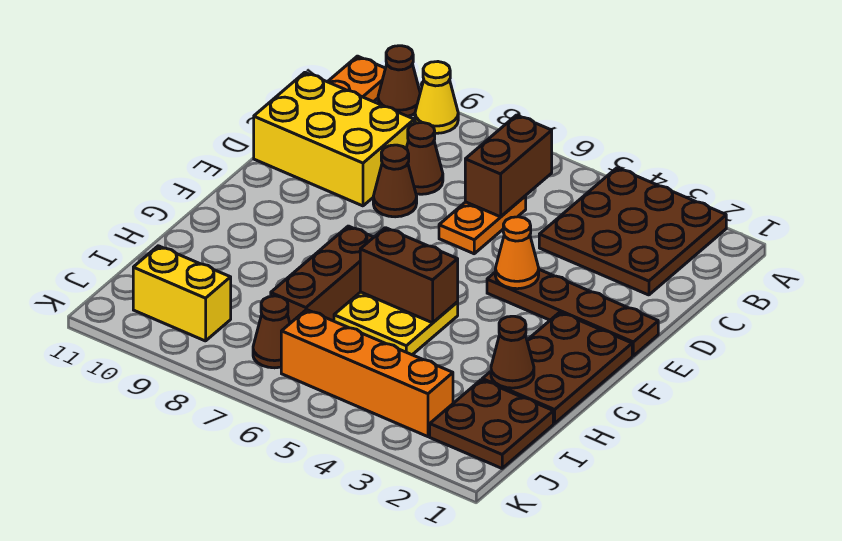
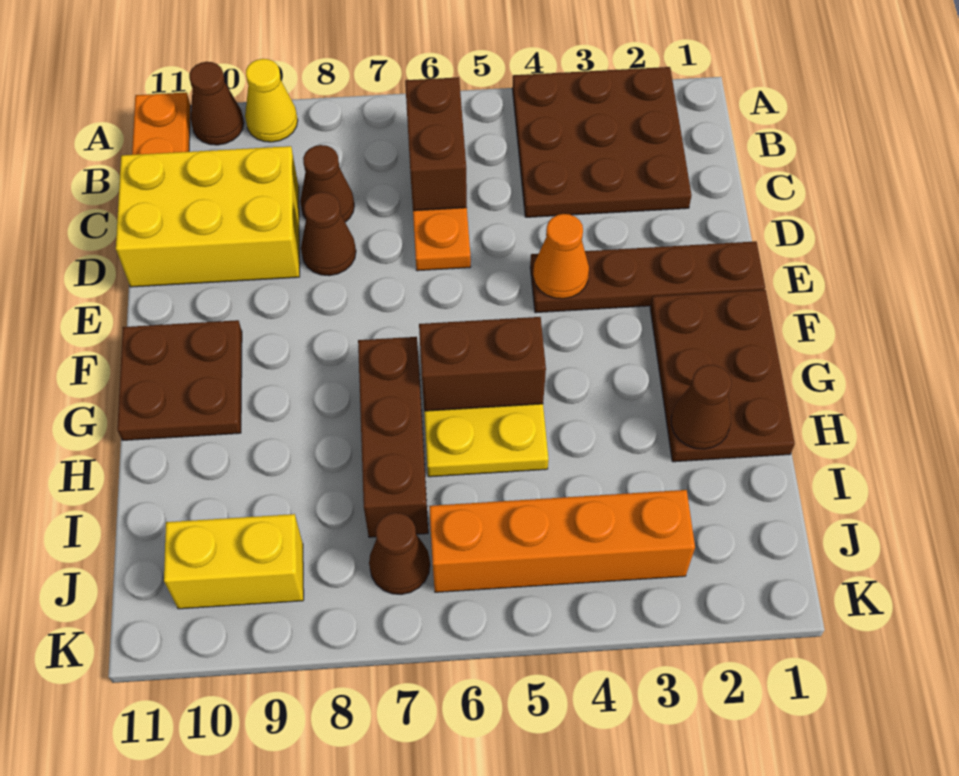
brown 2x2 plate [430,380,553,468] -> brown 2x2 plate moved to [117,320,242,440]

